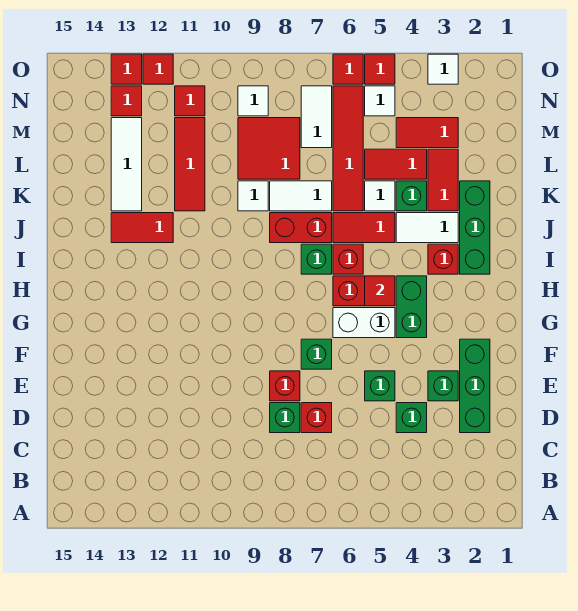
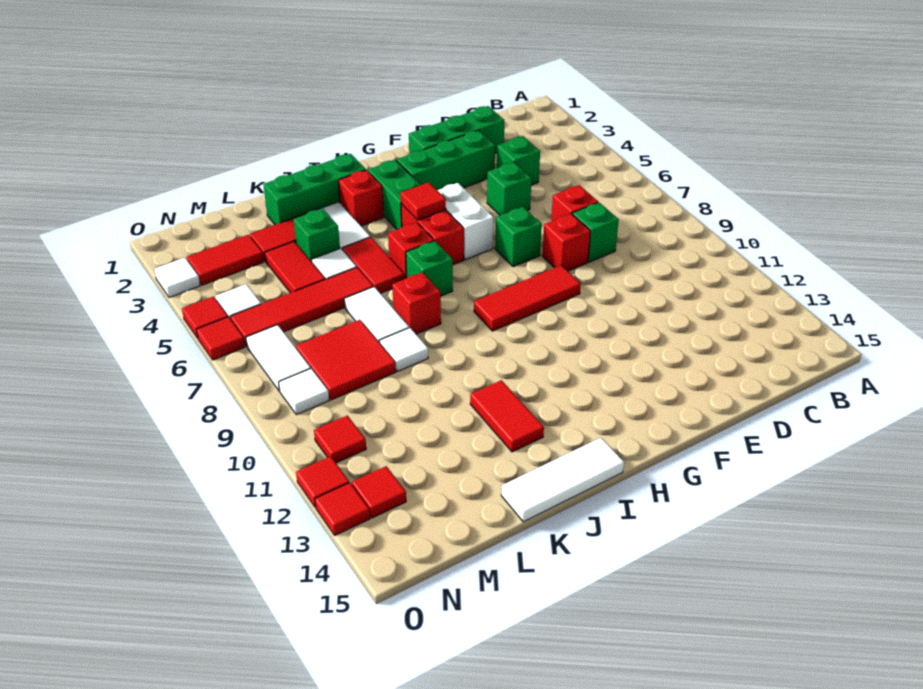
green 1x1 brick [428,371,458,401] -> green 1x3 brick [397,130,495,190]
green 1x2 brick [396,276,427,338] -> green 1x2 brick turned to [368,160,420,229]
red 1x2 brick [270,213,332,243] -> red 1x1 brick [392,272,441,334]
red 1x3 tile [175,118,205,211] -> red 1x3 tile moved to [474,265,581,331]
white 1x3 tile [111,118,142,211] -> white 1x3 tile moved to [501,438,624,522]
red 1x2 tile [396,118,458,148] -> red 1x2 tile turned to [187,235,264,285]
white 1x2 tile [301,86,332,148] -> white 1x2 tile turned to [246,325,311,391]

